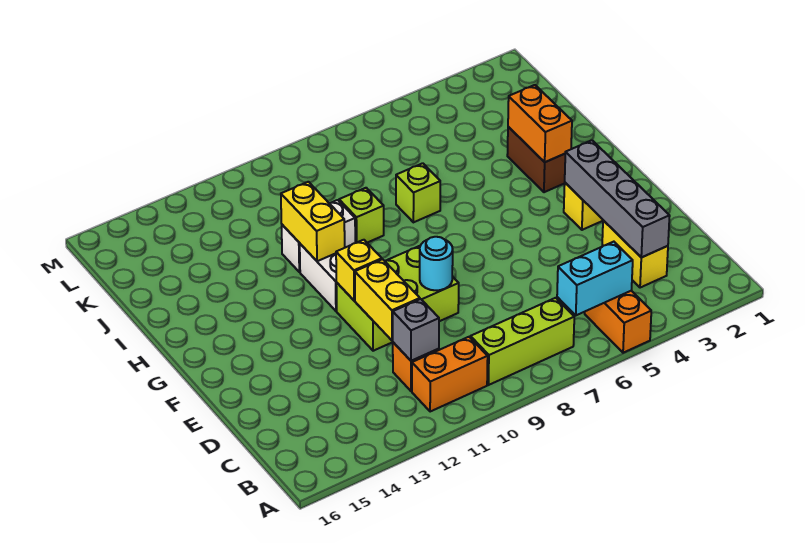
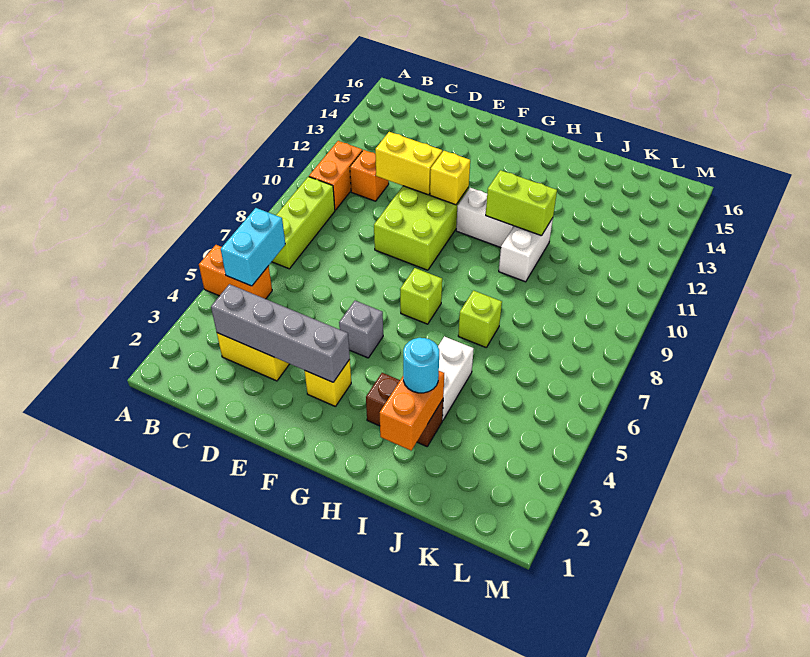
grey 1x1 brick [393,299,439,361] -> grey 1x1 brick moved to [339,301,383,358]
cyan 1x1 round brick [420,237,453,290] -> cyan 1x1 round brick moved to [403,338,439,393]
orange 1x2 brick [508,85,572,162] -> orange 1x2 brick turned to [380,371,444,450]
yellow 1x2 brick [281,182,345,261] -> lime 1x2 brick [486,170,557,236]
none -> white 1x2 brick [438,336,474,421]
lime 1x1 brick [339,188,384,243] -> lime 1x1 brick moved to [400,268,442,324]

